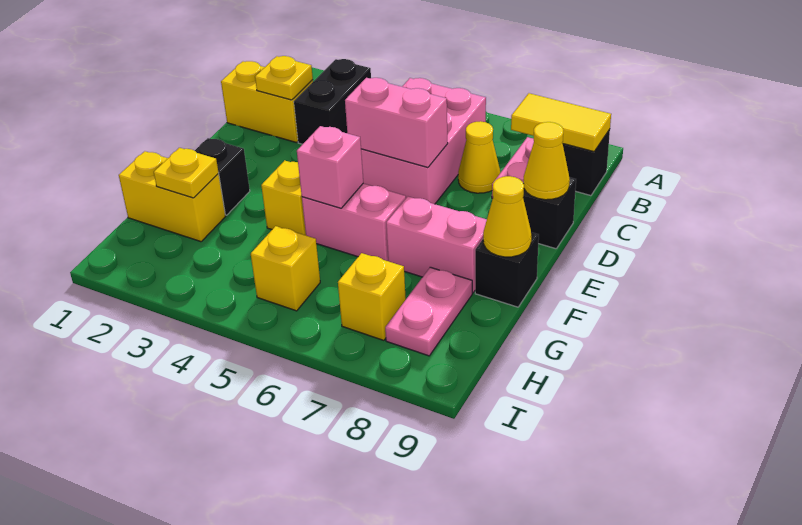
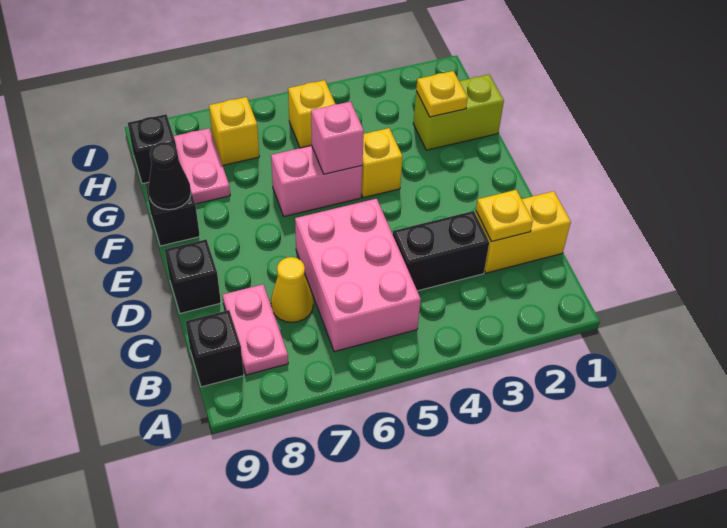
black 1x2 brick [294,59,371,144] -> black 1x2 brick turned to [393,211,489,291]
yellow 1x2 tile [511,93,611,152] -> none
pink 1x2 brick [345,78,448,168] -> none
yellow 1x1 cone [523,122,570,200] -> none
black 1x1 brick [195,138,250,215] -> black 1x1 brick moved to [128,114,176,184]
pink 1x2 brick [386,196,487,293] -> none
yellow 1x1 cone [483,176,531,257] -> black 1x1 cone [148,142,191,210]
yellow 1x2 brick [119,151,226,242] -> lime 1x2 brick [413,75,504,150]

